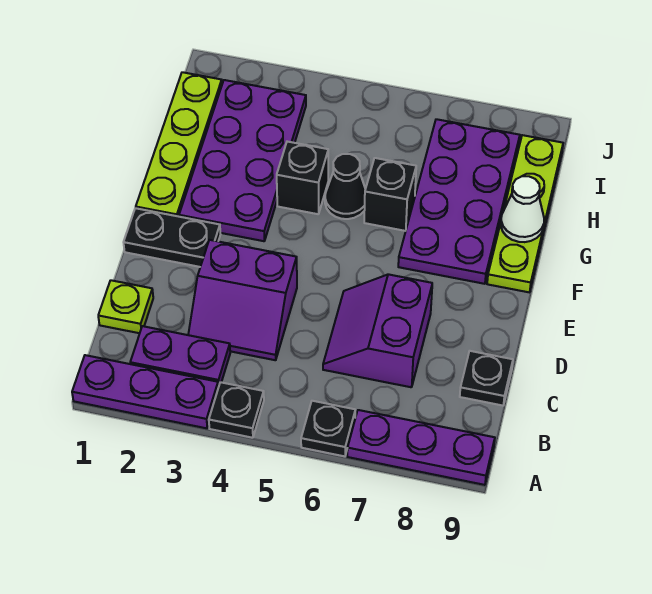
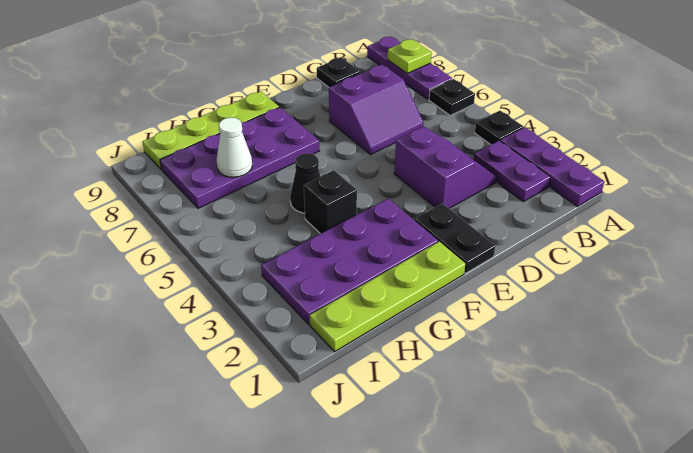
lime 1x1 plate [98,280,153,333] -> lime 1x1 plate moved to [388,39,432,73]
black 1x1 brick [364,158,416,231] -> none
white 1x1 cone [501,176,544,242] -> white 1x1 cone moved to [216,118,252,177]

